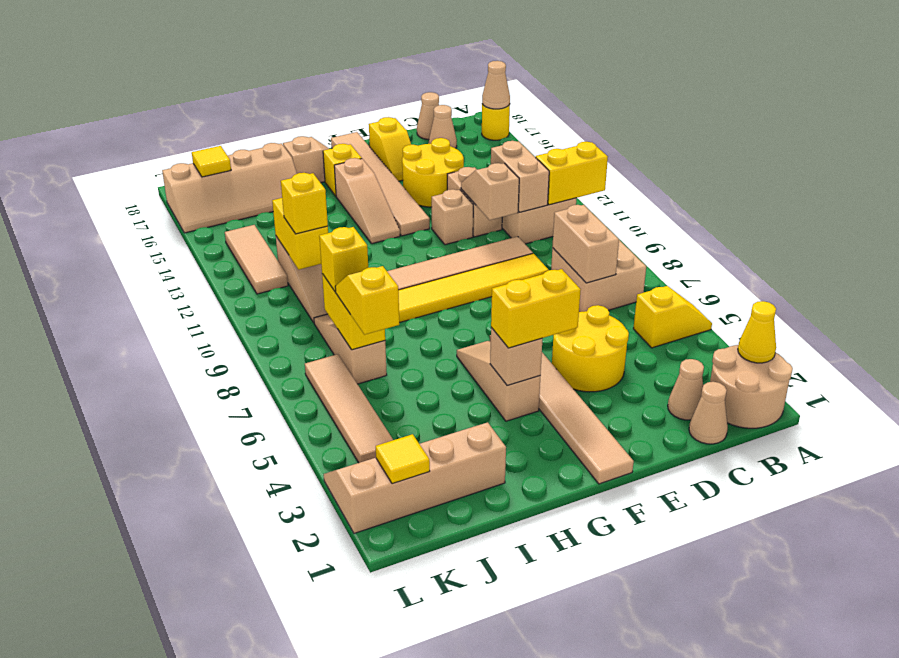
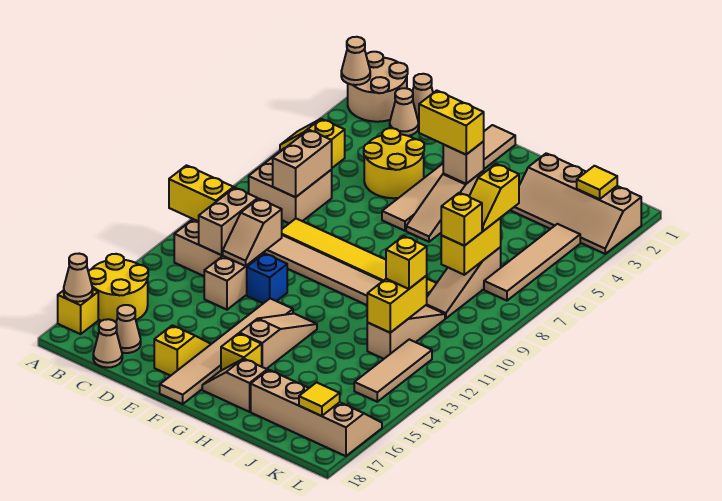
yellow 1x1 cone [738,301,776,363] -> tan 1x1 cone [341,37,370,85]
yellow 1x1 round brick [482,104,510,140] -> yellow 1x1 brick [58,289,98,334]
yellow 2x2 round brick [402,138,464,207] -> yellow 2x2 round brick moved to [88,254,148,322]
tan 1x1 brick [432,189,473,245] -> blue 1x1 brick [247,253,287,303]

